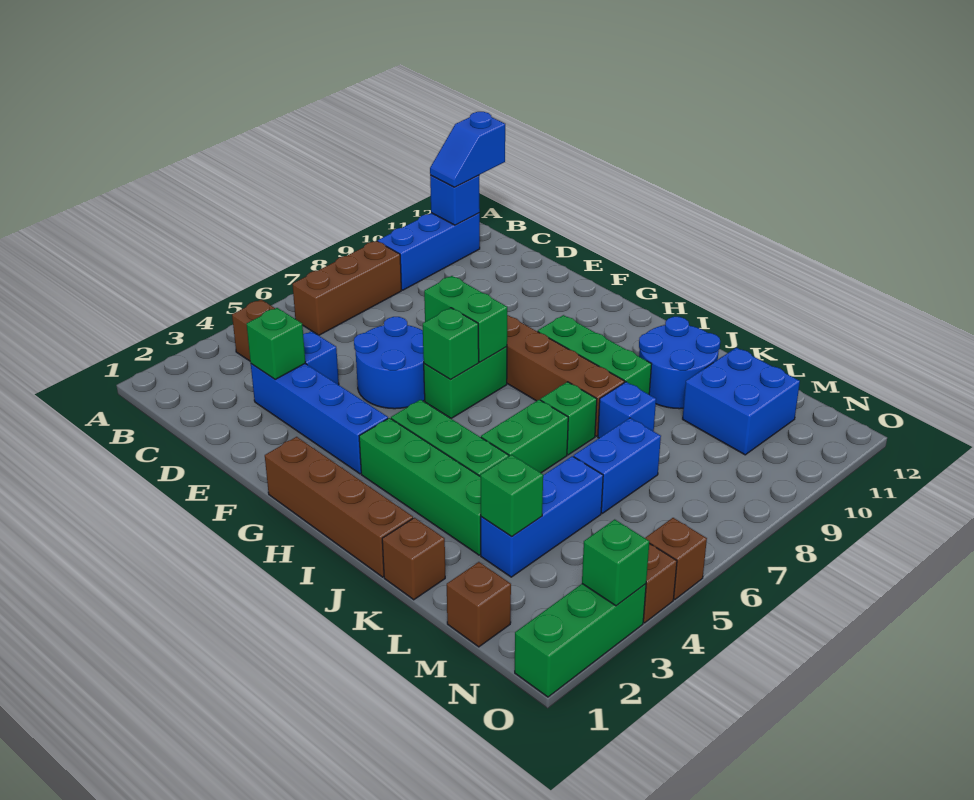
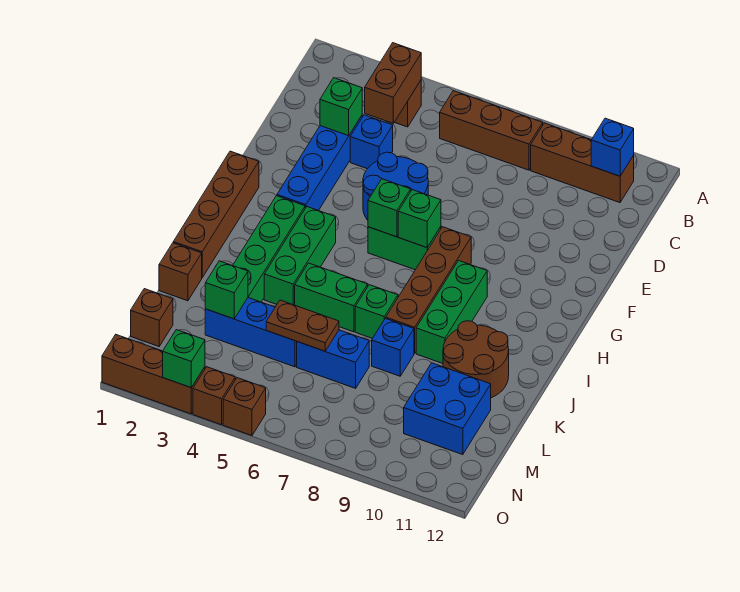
none -> brown 1x2 brick [365,43,421,123]
blue 1x3 brick [378,213,480,290] -> brown 1x3 brick [531,123,634,203]
blue 1x2 slope [430,112,505,187] -> none
green 1x2 brick [424,276,507,362] -> green 1x1 brick [398,190,441,248]
blue 2x2 round brick [639,317,720,409] -> brown 2x2 round brick [443,321,509,398]
none -> brown 1x2 plate [266,300,339,351]
green 1x3 brick [515,584,646,697] -> brown 1x3 brick [102,335,205,414]

